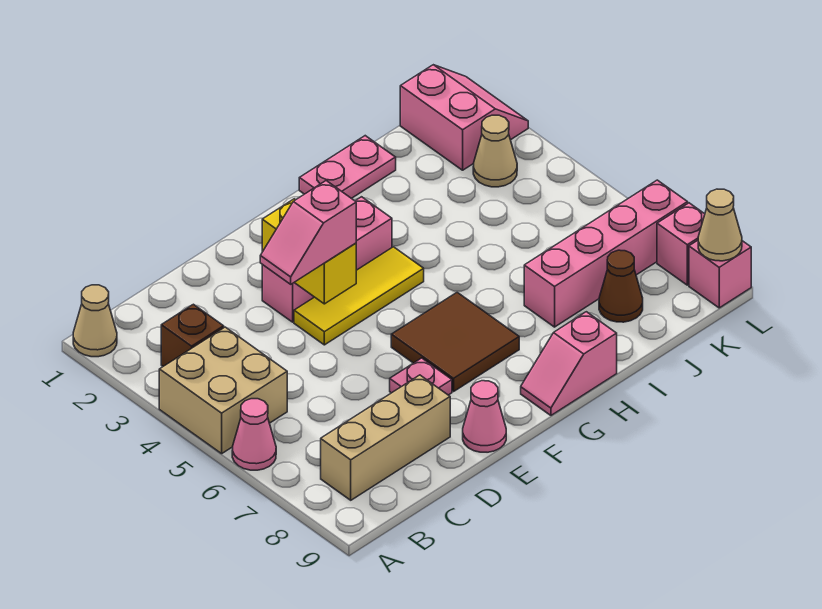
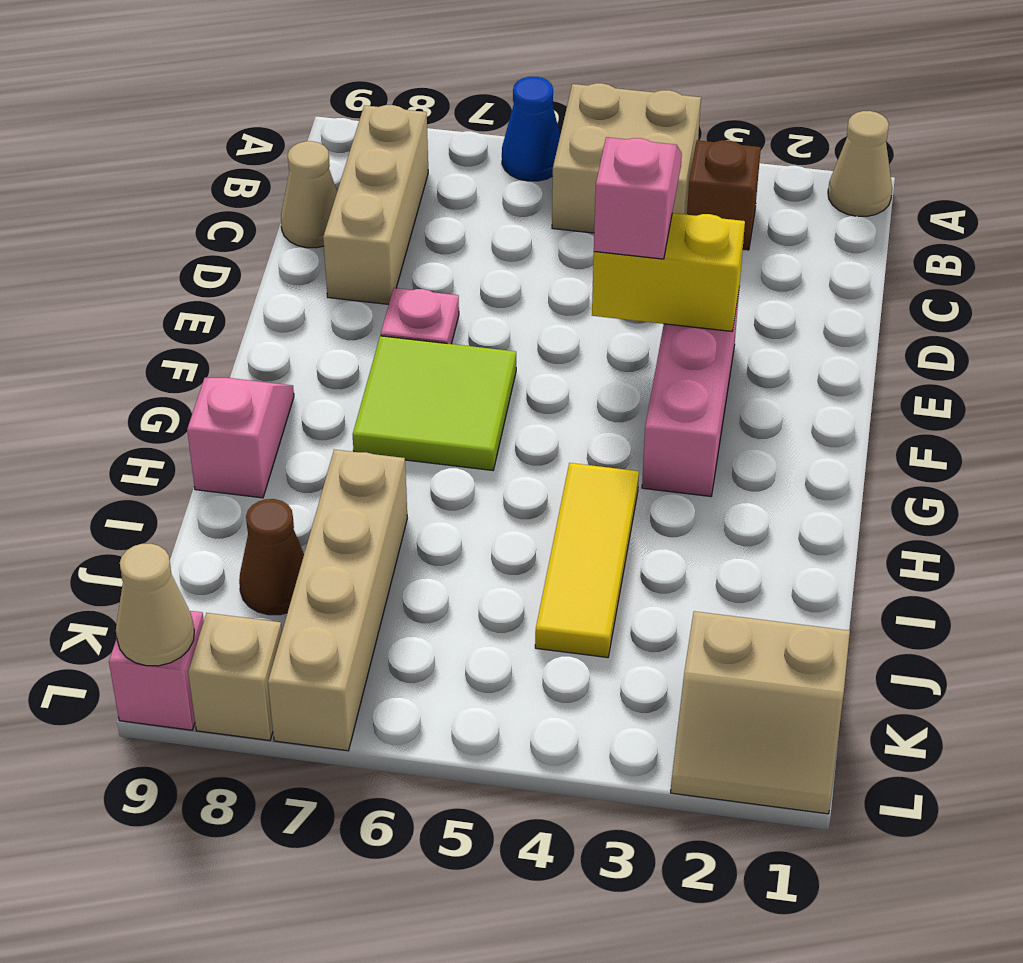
pink 1x1 cone [232,399,276,470] -> blue 1x1 cone [502,77,560,181]
yellow 1x3 tile [294,247,424,345] -> yellow 1x3 tile moved to [535,463,639,658]
pink 1x1 cone [463,381,506,452] -> none
brown 2x2 tile [391,292,519,392] -> lime 2x2 tile [353,336,516,470]
pink 1x2 plate [299,136,396,198] -> none
pink 1x4 brick [524,180,688,327] -> tan 1x4 brick [268,450,407,751]
pink 2x2 slope [400,65,528,170] -> tan 2x2 slope [671,611,850,814]
tan 1x1 cone [473,115,517,187] -> tan 1x1 cone moved to [281,141,337,248]
pink 1x1 brick [657,203,705,285] -> tan 1x1 brick [188,613,282,740]

